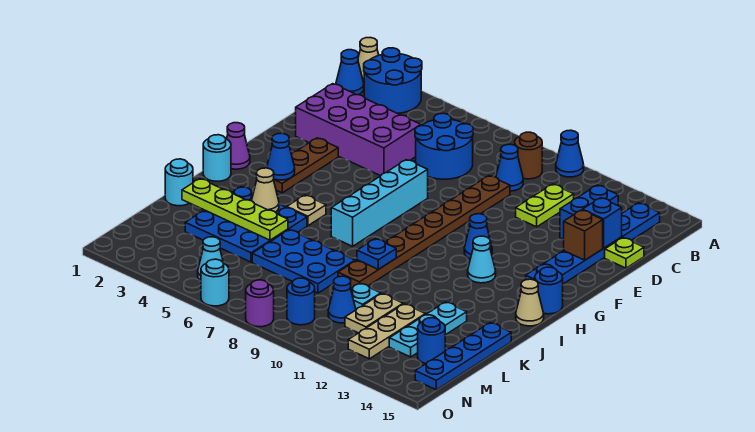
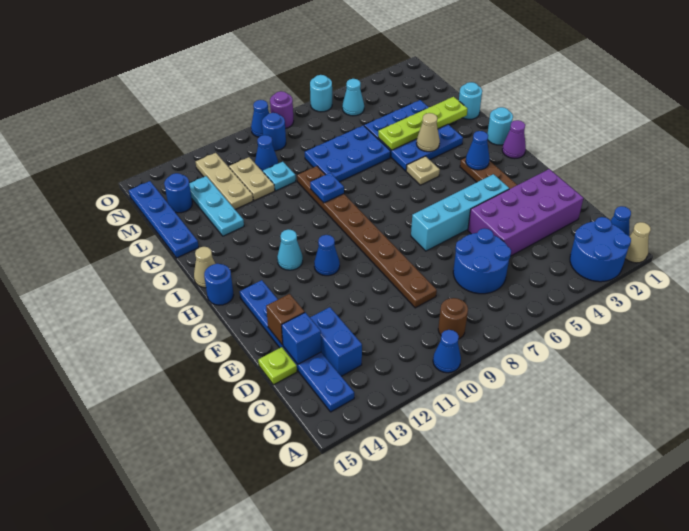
blue 1x1 cone [496,144,523,191] -> blue 1x1 cone moved to [251,100,269,137]
lime 1x2 plate [516,184,574,227] -> none
cyan 1x4 brick [331,160,428,246] -> cyan 1x4 brick turned to [411,174,509,251]

